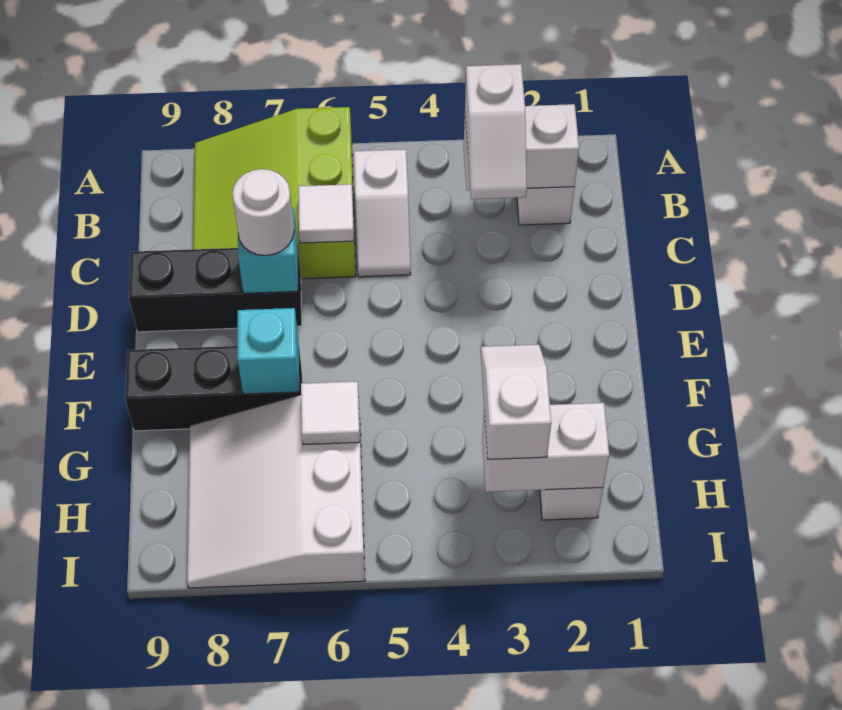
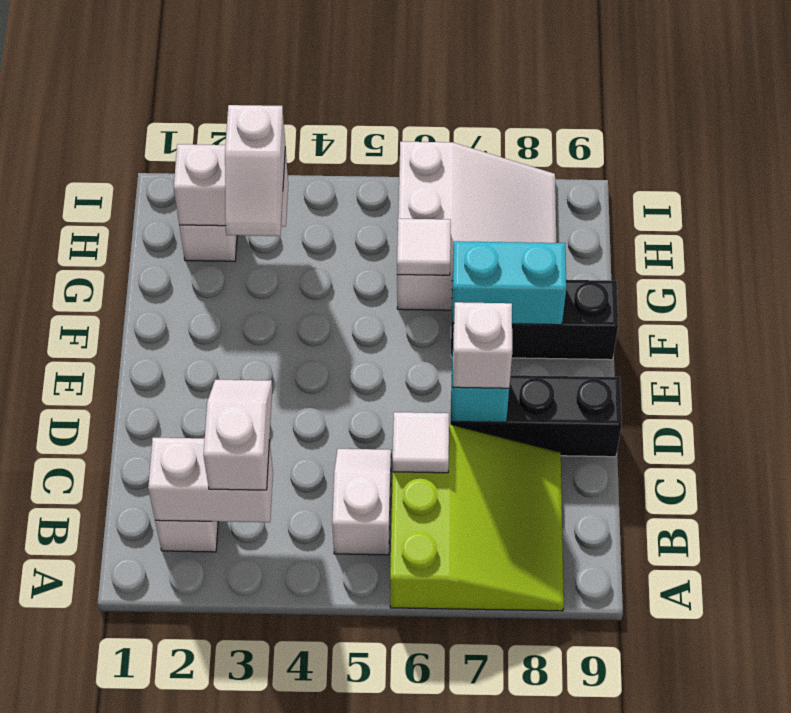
white 1x1 round brick [232,169,294,256] -> white 1x1 brick [453,302,512,388]
cyan 1x1 brick [238,308,299,394] -> cyan 1x2 brick [452,241,566,325]

